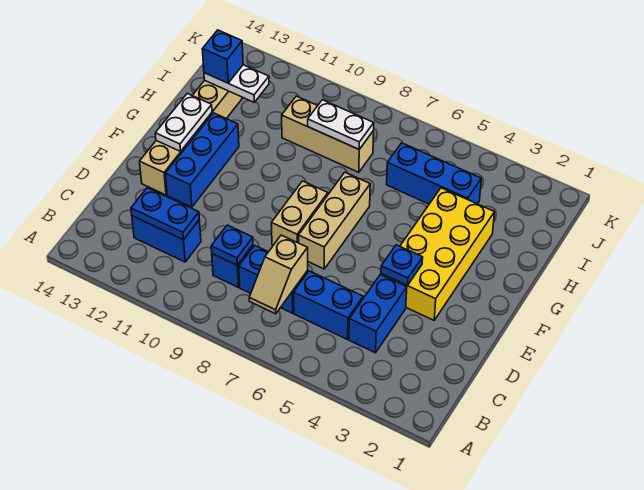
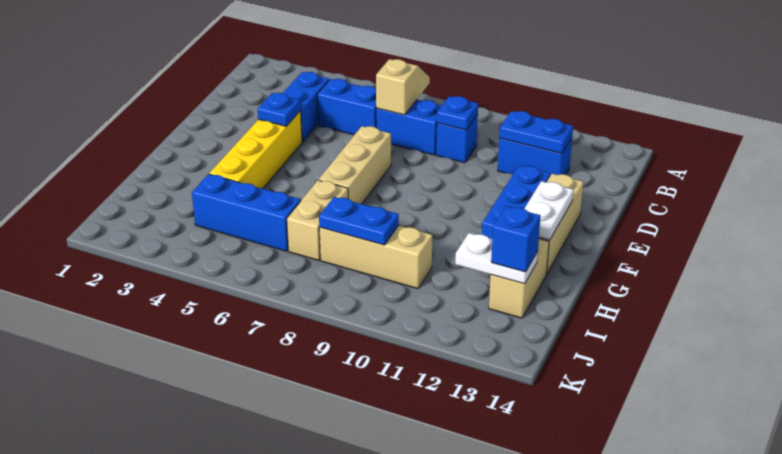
yellow 2x4 brick [381,188,495,320] -> yellow 1x4 brick [209,111,302,189]
tan 1x2 brick [271,181,328,245] -> tan 1x2 brick moved to [287,180,348,260]
white 1x2 plate [308,100,374,149] -> blue 1x2 plate [319,197,399,245]

